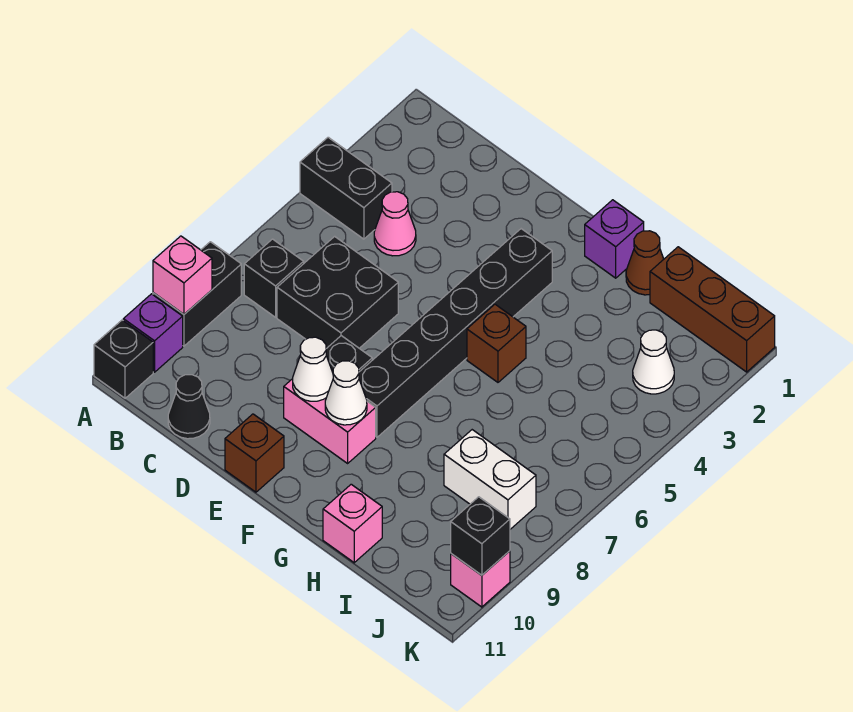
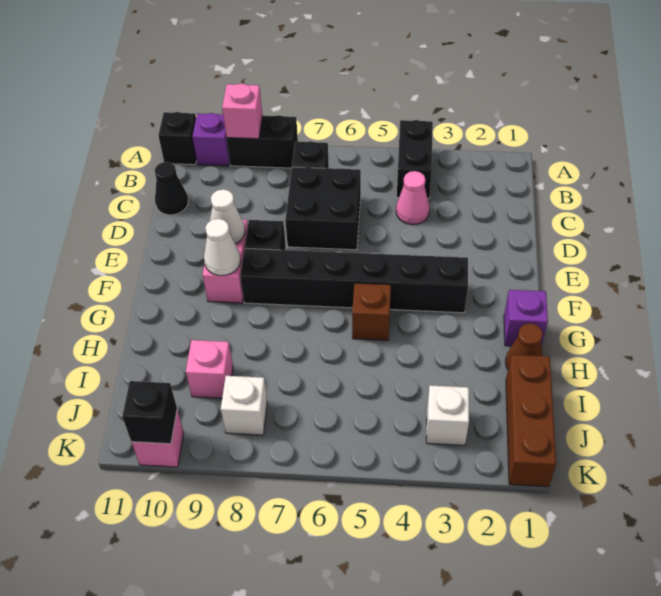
brown 1x1 brick [225,414,284,492] -> none
pink 1x1 brick [323,484,382,563] -> pink 1x1 brick moved to [186,340,233,398]
white 1x2 brick [444,430,536,529] -> white 1x1 brick [221,376,267,435]
white 1x1 cone [633,330,674,394] -> white 1x1 brick [426,385,469,445]

